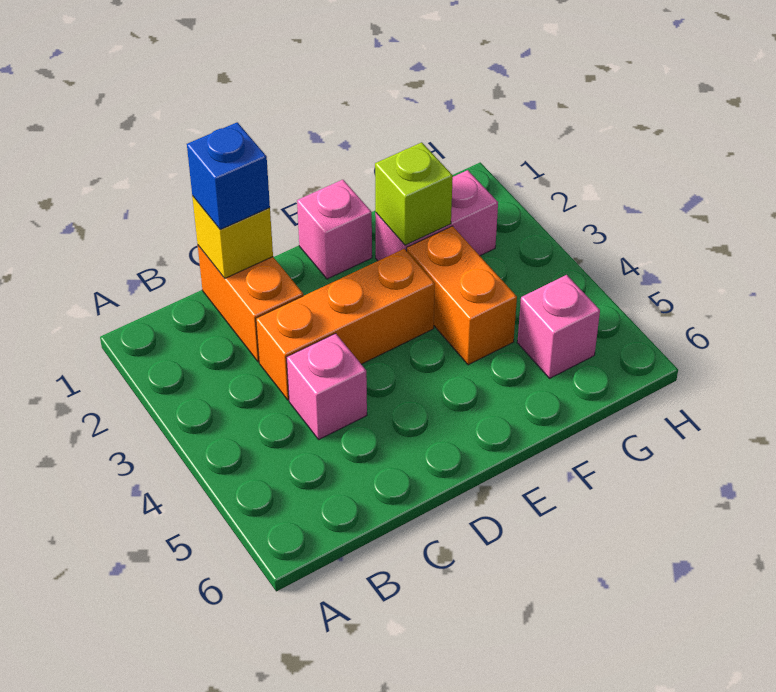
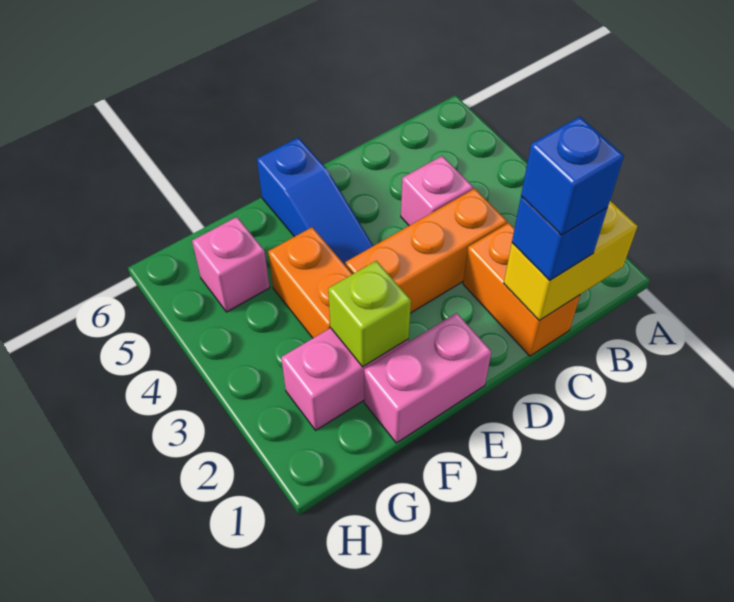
yellow 1x1 brick [192,196,273,278] -> yellow 1x2 brick [504,201,637,321]
none -> blue 1x1 brick [521,117,624,235]
pink 1x1 brick [297,180,372,279] -> pink 1x2 brick [364,313,491,443]
none -> blue 1x3 slope [257,138,373,266]

